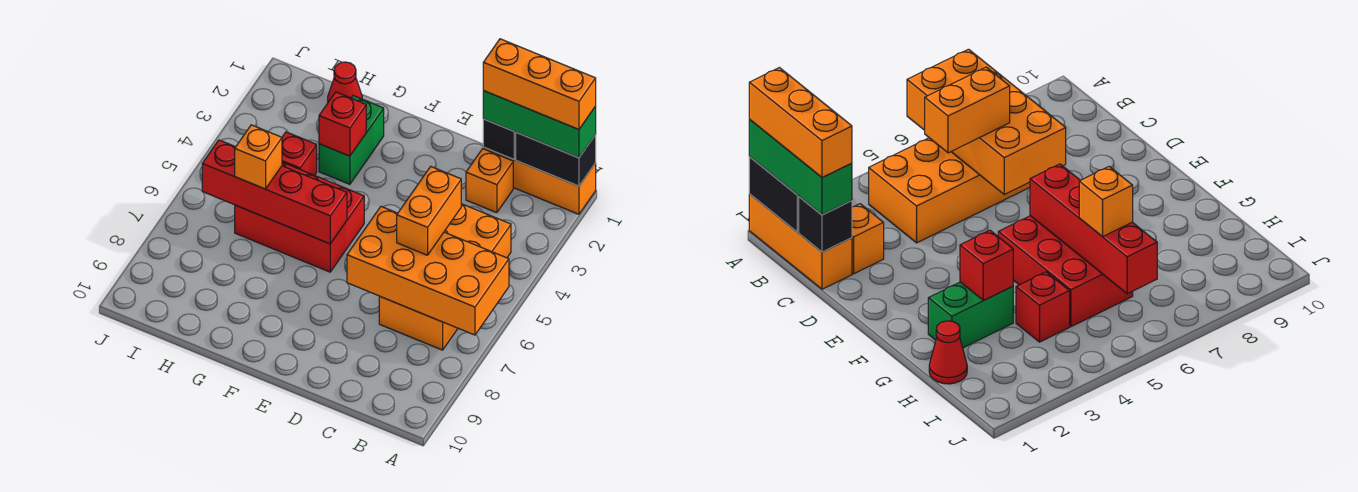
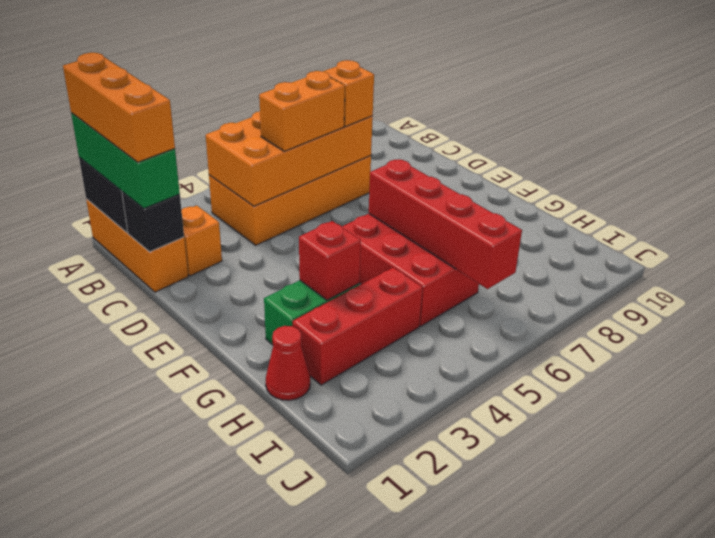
orange 2x4 brick [347,207,509,335] -> orange 2x4 brick turned to [206,111,373,206]
red 1x1 brick [282,132,317,175] -> red 1x3 brick [293,267,423,385]
orange 1x1 brick [235,125,282,189] -> orange 1x1 brick moved to [323,60,374,127]

